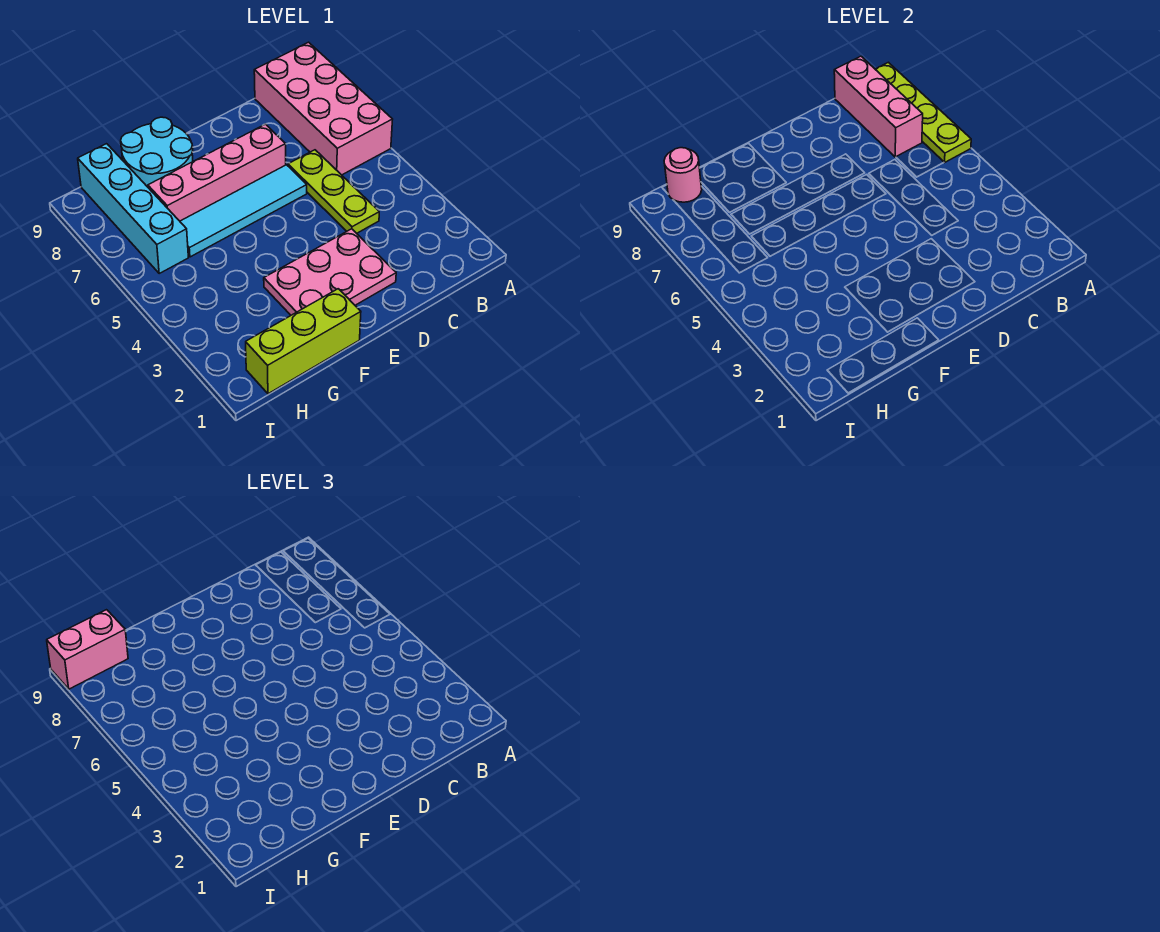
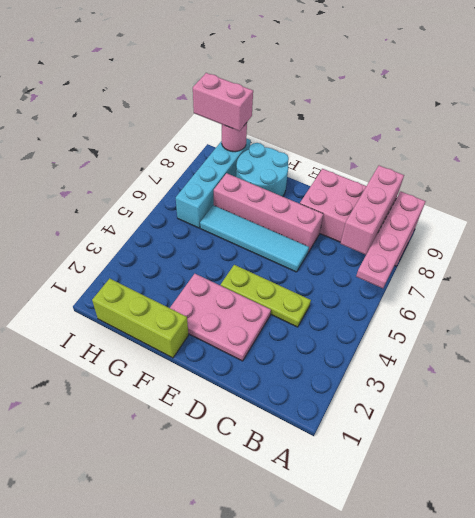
pink 2x4 brick [254,42,393,175] -> pink 2x4 brick turned to [300,169,421,266]
lime 1x4 plate [875,62,971,162] -> pink 1x4 plate [356,191,426,288]
lime 1x3 plate [288,150,379,233] -> lime 1x3 plate turned to [221,265,311,327]

